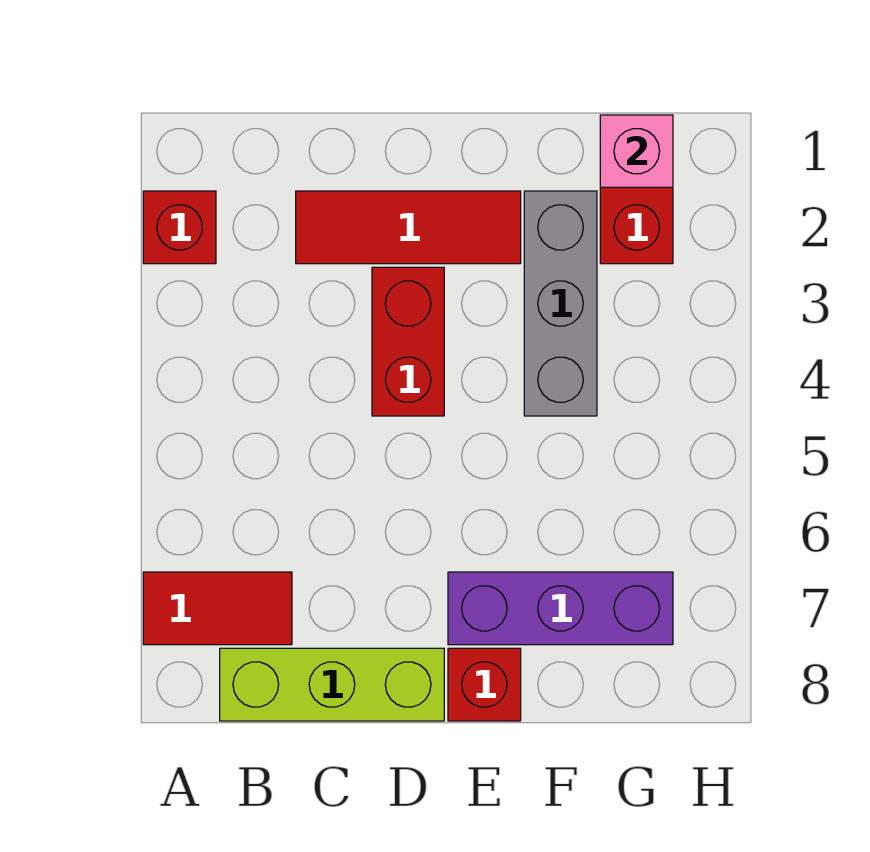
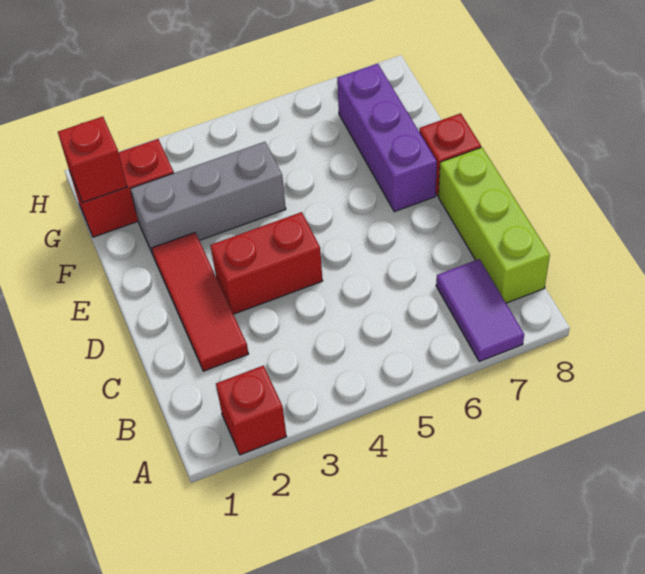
red 1x2 tile [143,572,292,645] -> purple 1x2 tile [436,259,524,362]
pink 1x1 brick [600,115,673,187] -> red 1x1 brick [58,117,127,202]

